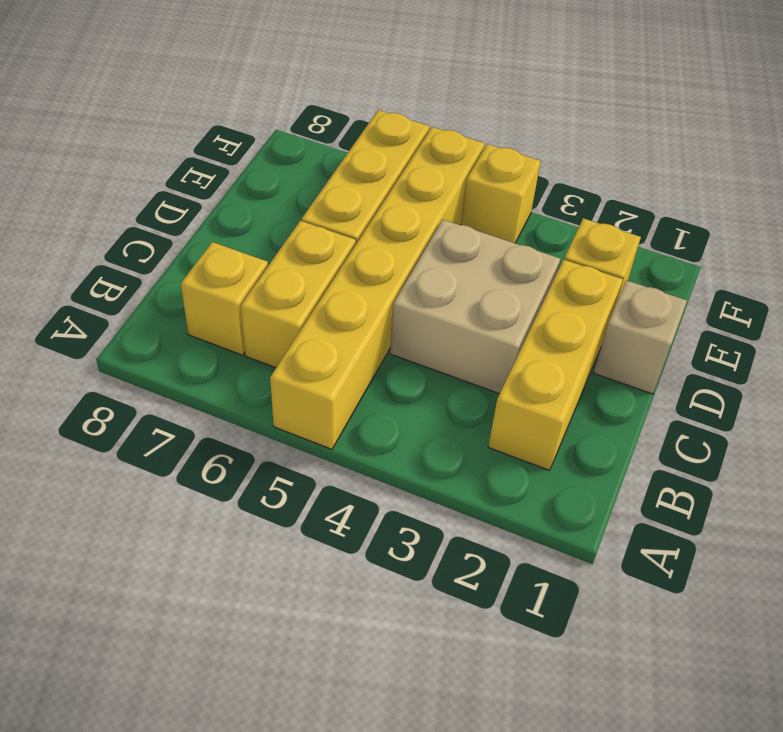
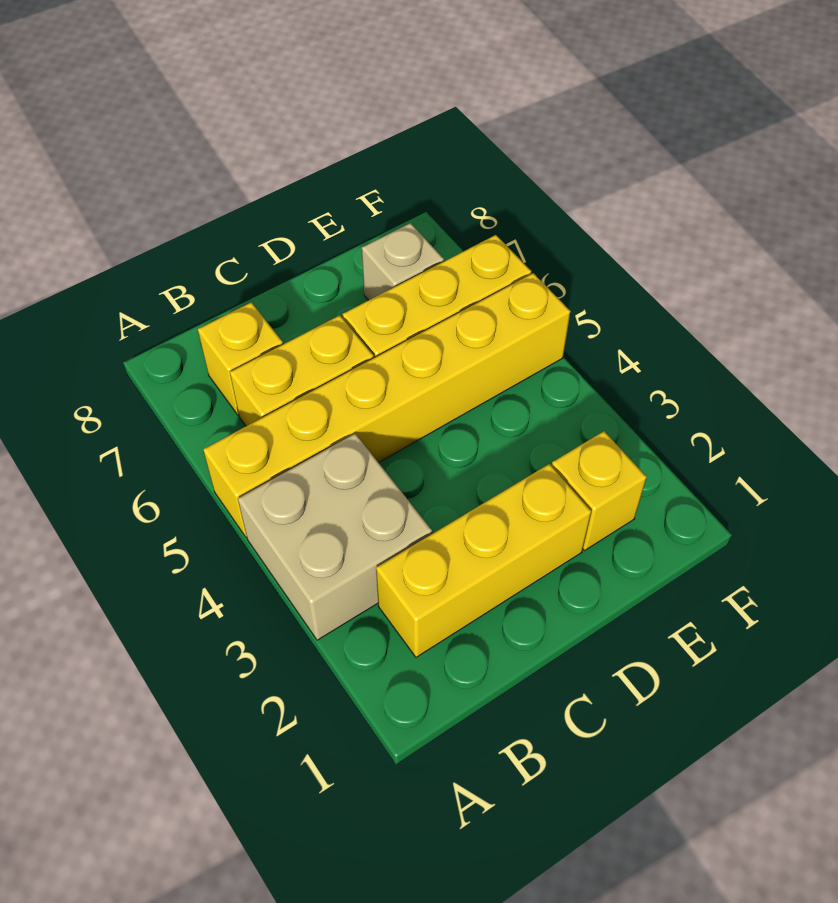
tan 2x2 brick [390,220,560,394] -> tan 2x2 brick moved to [238,434,432,640]
tan 1x1 brick [594,280,687,394] -> tan 1x1 brick moved to [362,223,444,300]
yellow 1x1 brick [461,144,541,243] -> none

